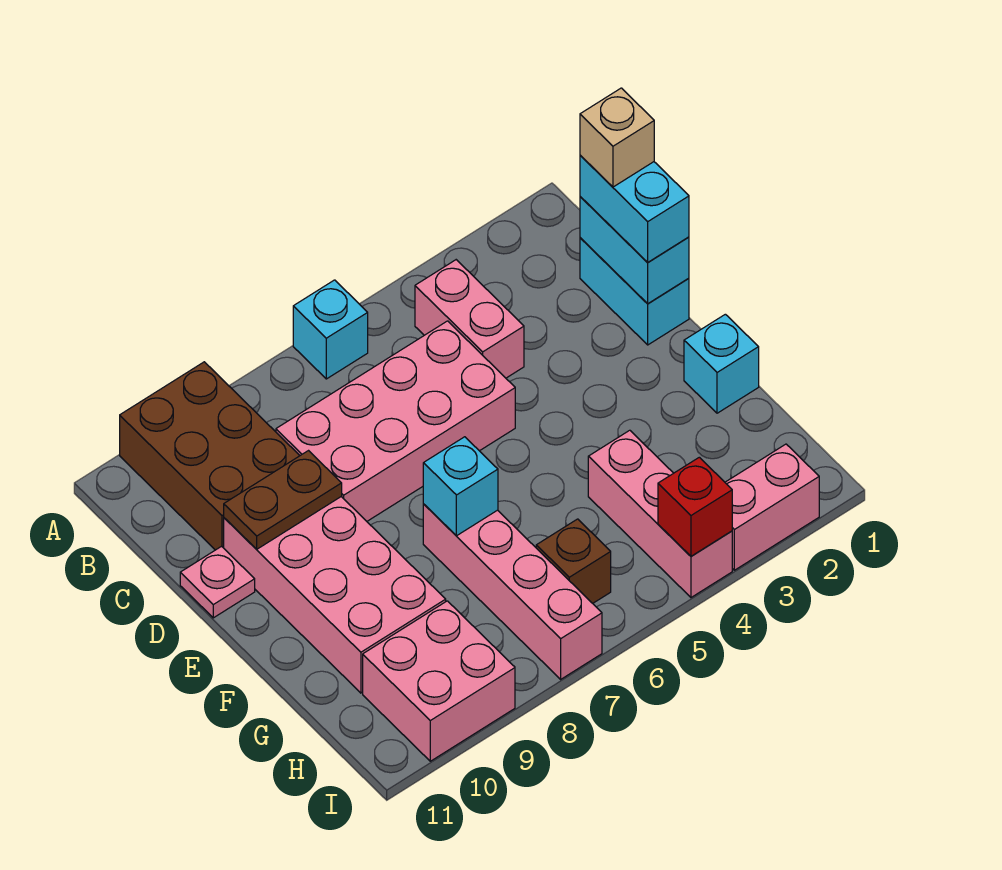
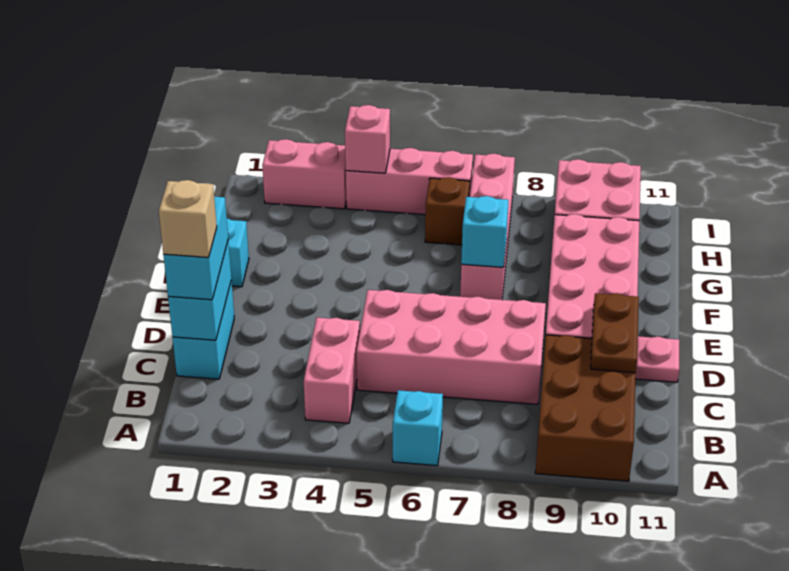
brown 1x2 plate [224,451,342,549] -> brown 1x2 plate turned to [591,293,639,373]
pink 1x3 brick [588,430,732,597] -> pink 1x3 brick turned to [346,148,473,215]
red 1x1 brick [658,457,732,556] -> pink 1x1 brick [345,105,390,173]

